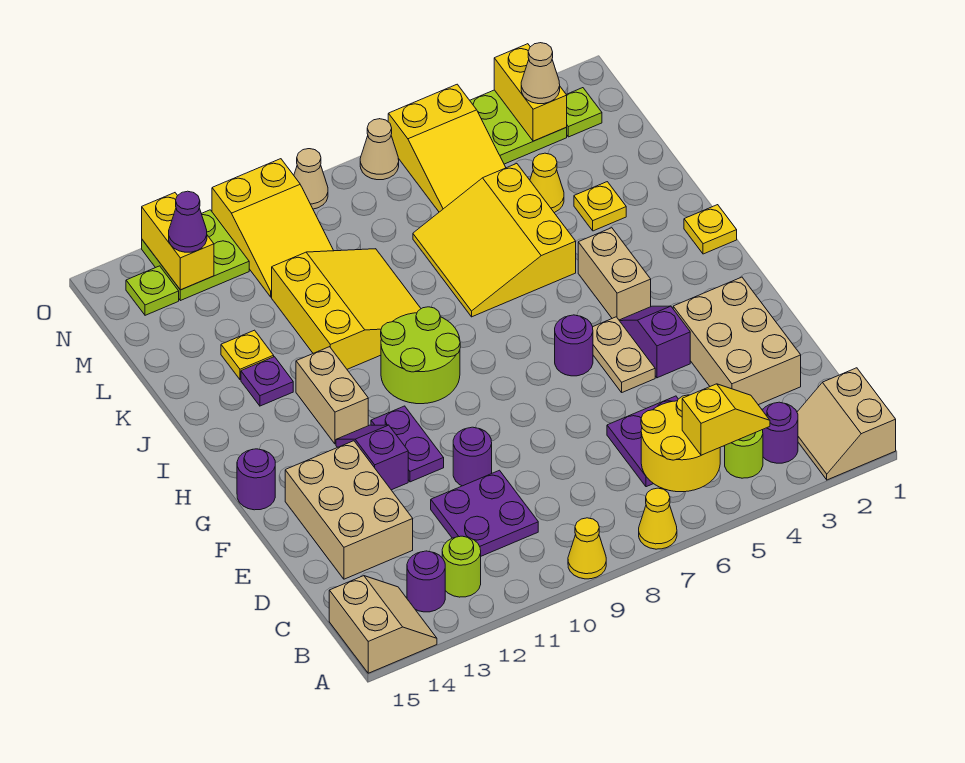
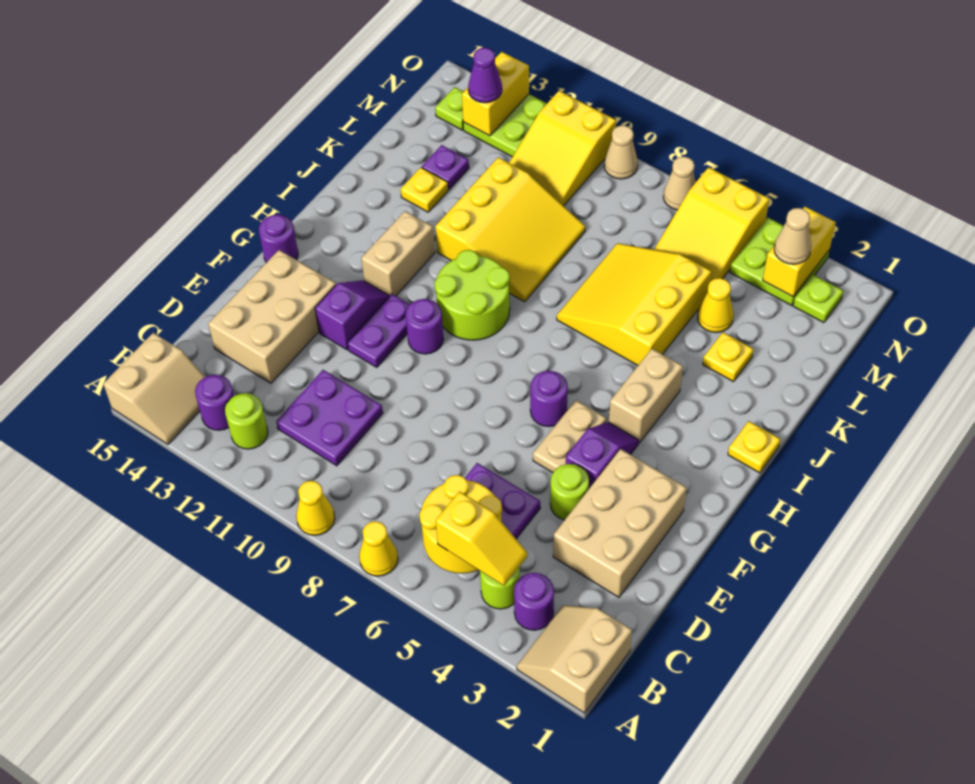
none -> lime 1x1 round brick [550,464,589,520]
purple 1x1 round brick [453,427,492,486] -> purple 1x1 round brick moved to [406,299,443,354]
purple 1x1 plate [241,357,293,406] -> purple 1x1 plate moved to [422,145,469,189]

